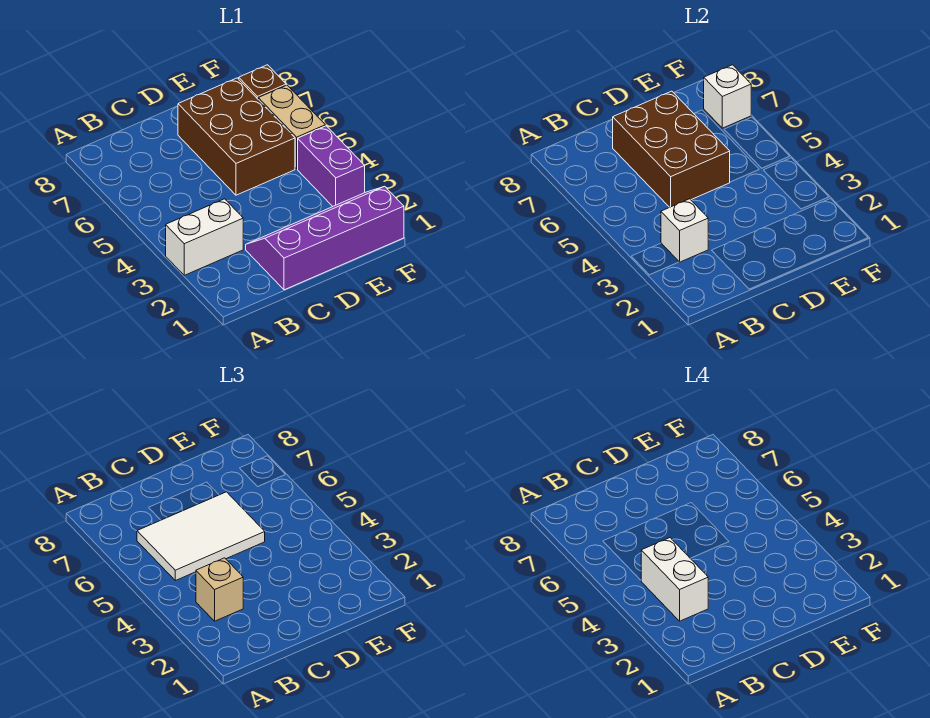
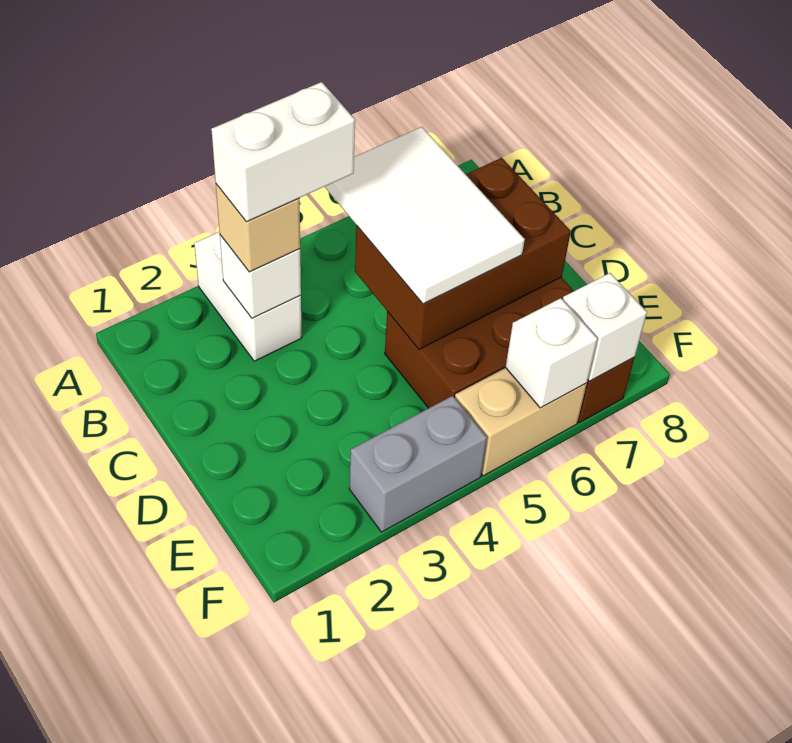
purple 2x4 slope [246,186,404,290] -> none
purple 1x2 brick [298,126,365,206] -> grey 1x2 brick [349,396,487,532]
none -> white 1x1 brick [506,298,597,408]

